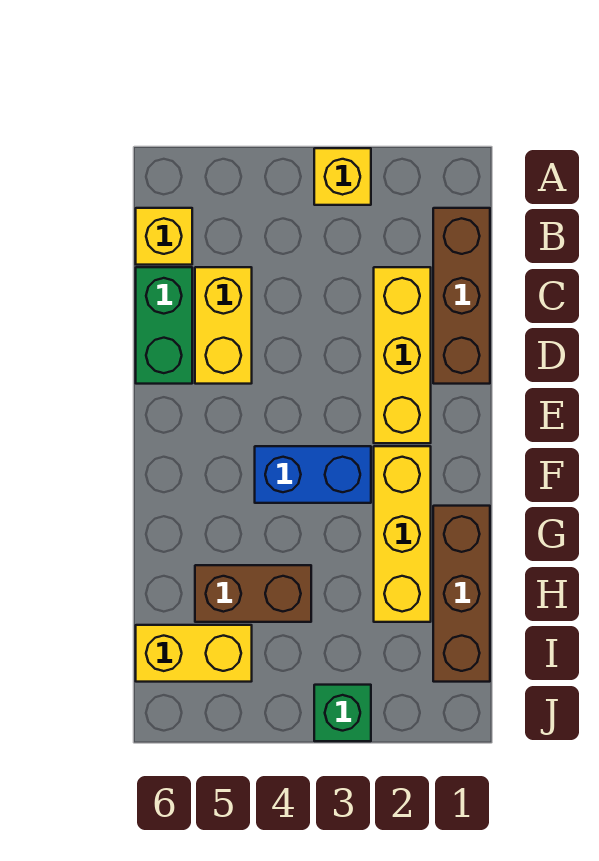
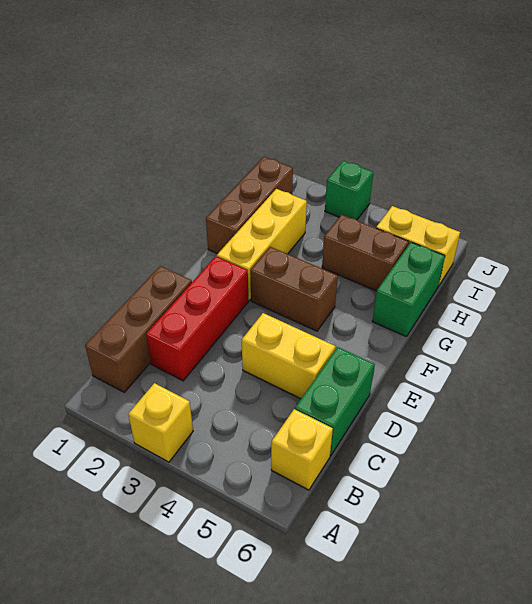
yellow 1x3 brick [374,267,431,443] -> red 1x3 brick [146,256,248,381]
yellow 1x2 brick [195,267,252,384] -> yellow 1x2 brick turned to [242,313,335,399]
blue 1x2 brick [255,446,371,503] -> brown 1x2 brick [250,247,338,331]
none -> green 1x2 brick [372,242,445,337]

